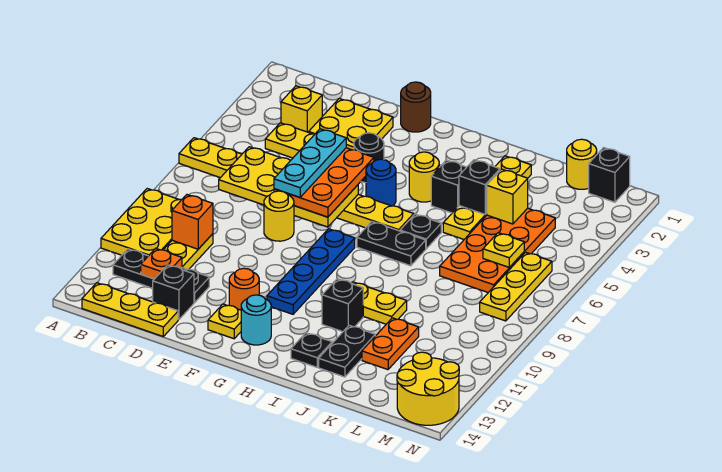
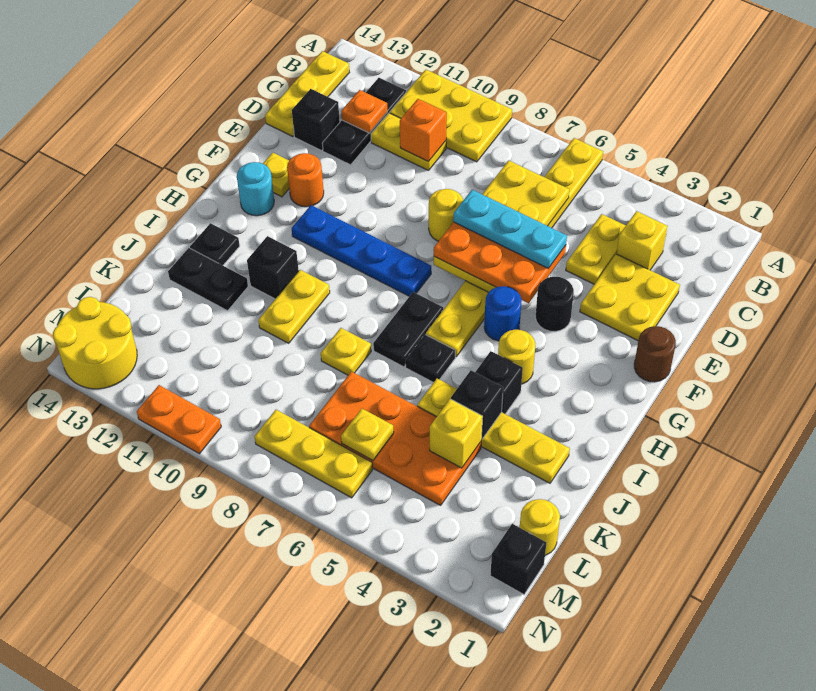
none -> yellow 1x1 plate [321,328,371,375]
orange 1x2 plate [362,318,419,370] -> orange 1x2 plate moved to [137,385,221,454]

